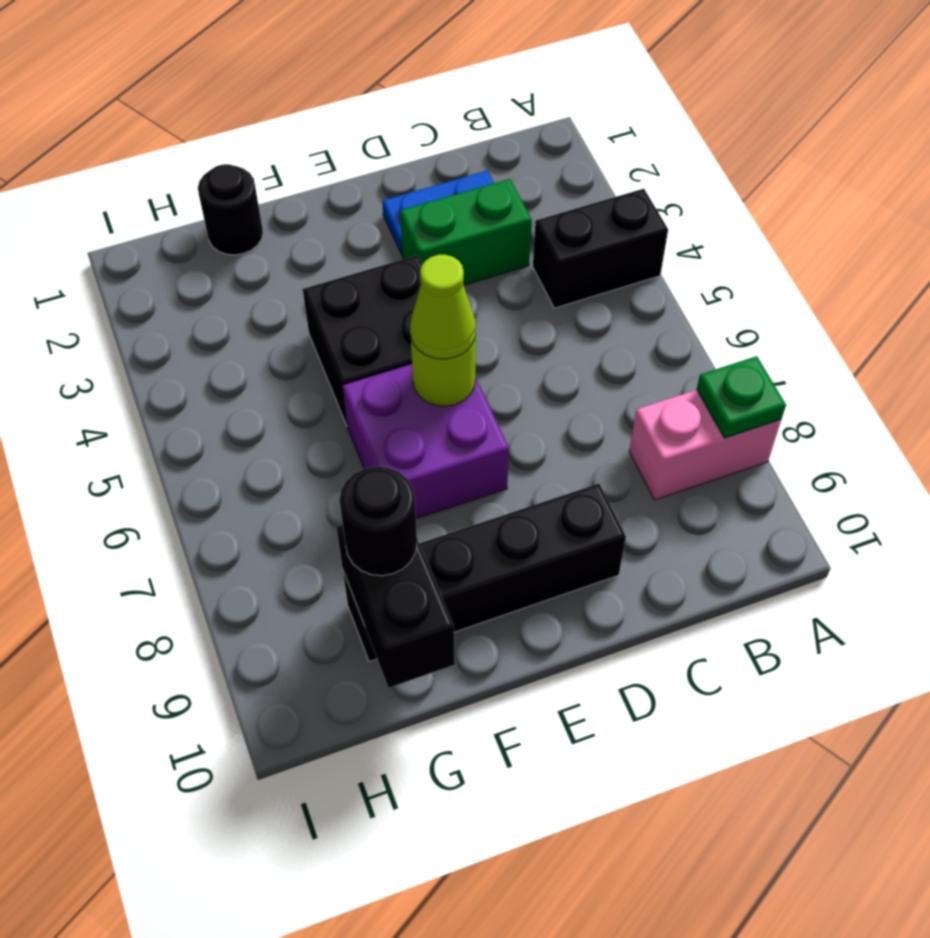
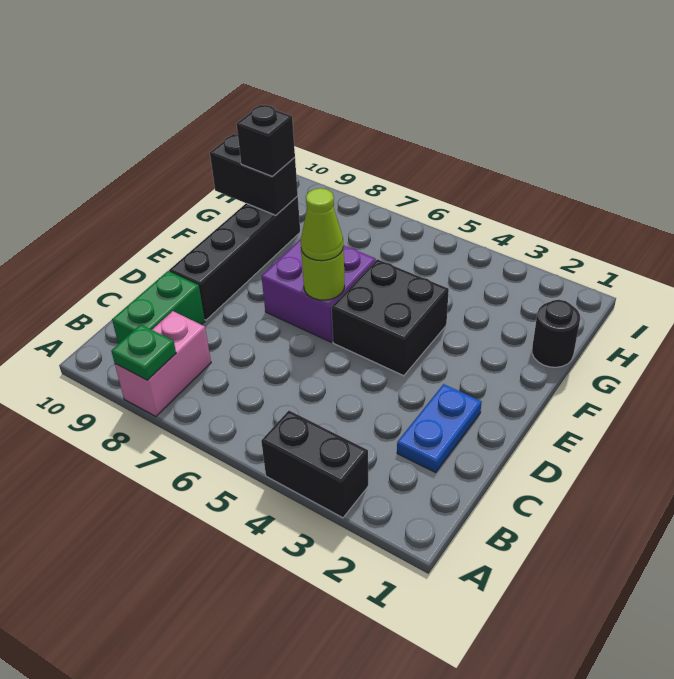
black 1x2 brick [533,189,668,308] -> black 1x2 brick turned to [261,411,369,518]
green 1x2 brick [400,179,532,285] -> green 1x2 brick moved to [112,271,205,344]
black 1x1 round brick [339,467,417,576] -> black 1x1 brick [237,105,295,176]

